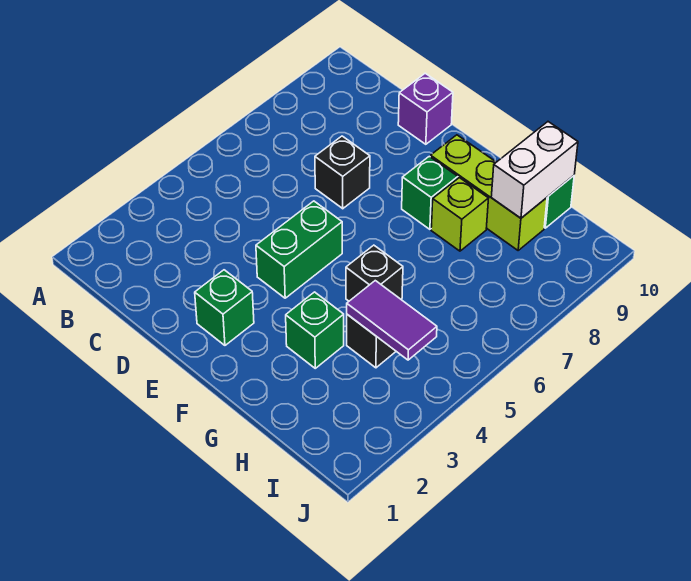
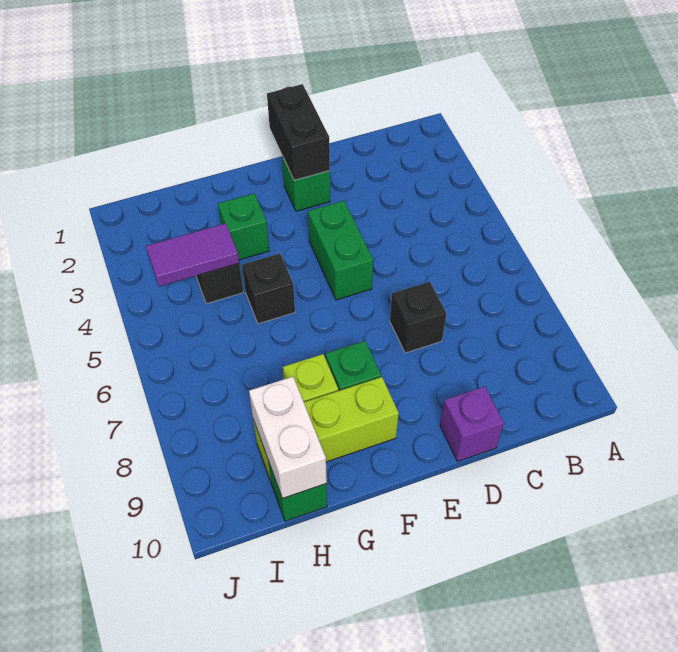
none -> black 1x2 brick [267,84,330,180]

